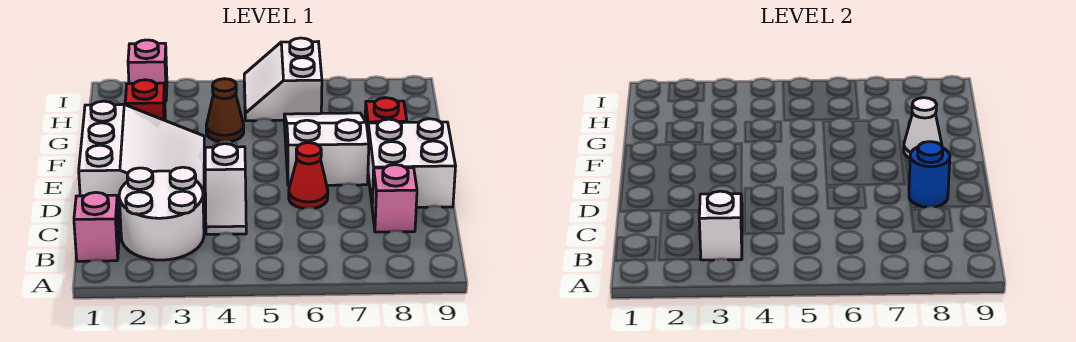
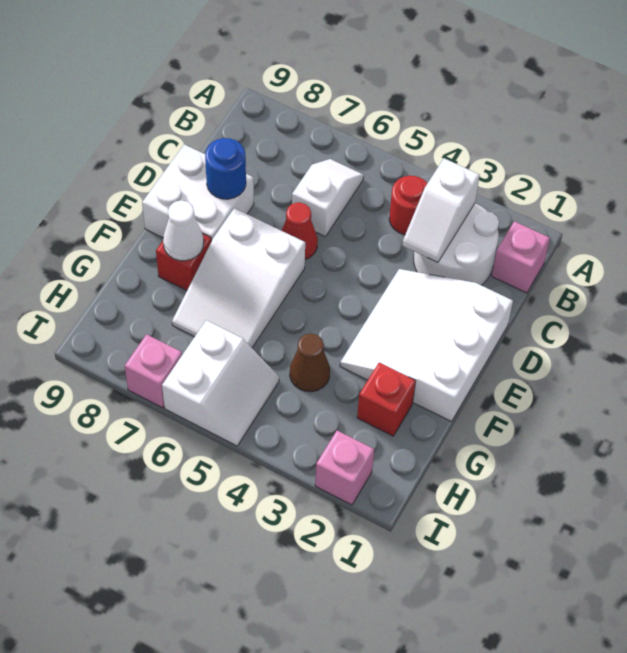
none -> red 1x1 round brick [389,176,428,235]
white 1x2 slope [205,144,246,234] -> white 1x2 slope moved to [292,159,364,237]
pink 1x1 brick [372,165,417,232] -> pink 1x1 brick moved to [125,334,182,408]

